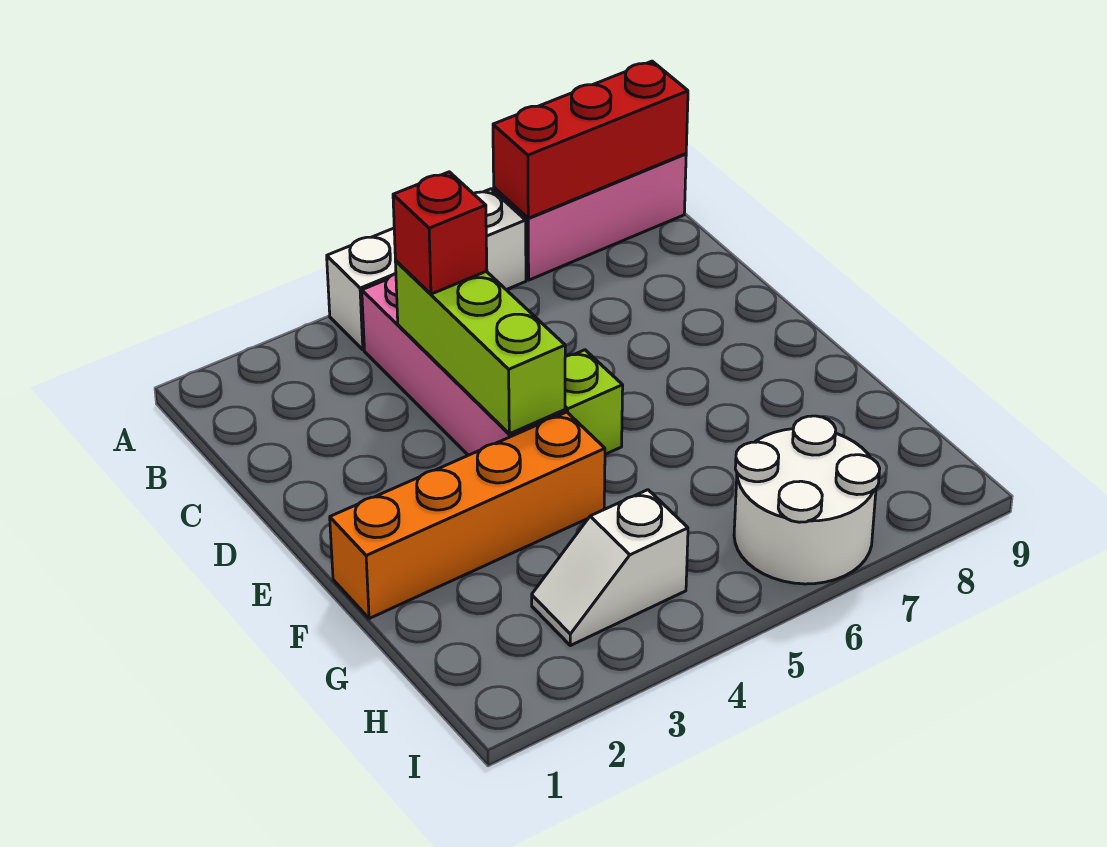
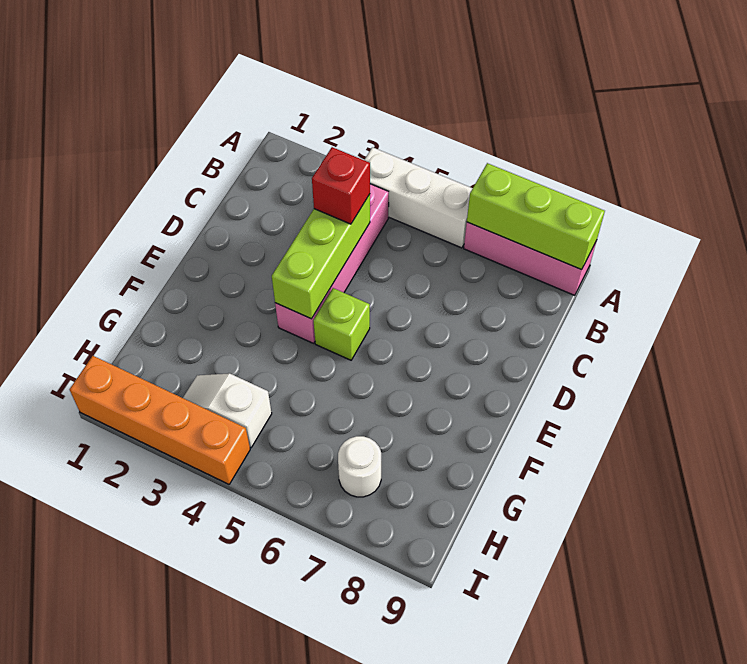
red 1x3 brick [493,61,688,218] -> lime 1x3 brick [467,163,605,270]
orange 1x4 brick [330,412,605,619] -> orange 1x4 brick moved to [70,356,250,484]
white 2x2 round brick [734,416,880,584] -> white 1x1 round brick [338,436,381,497]

